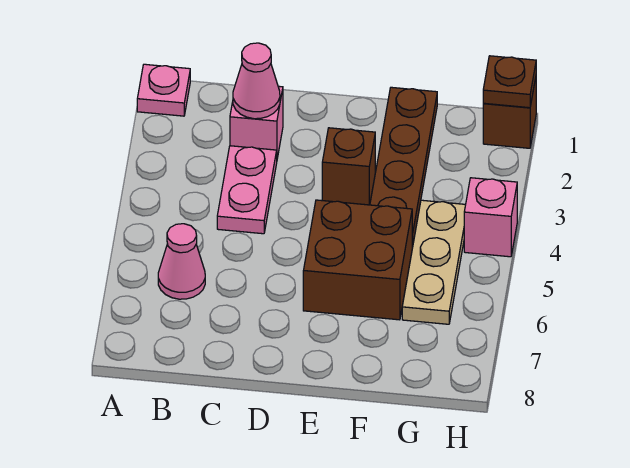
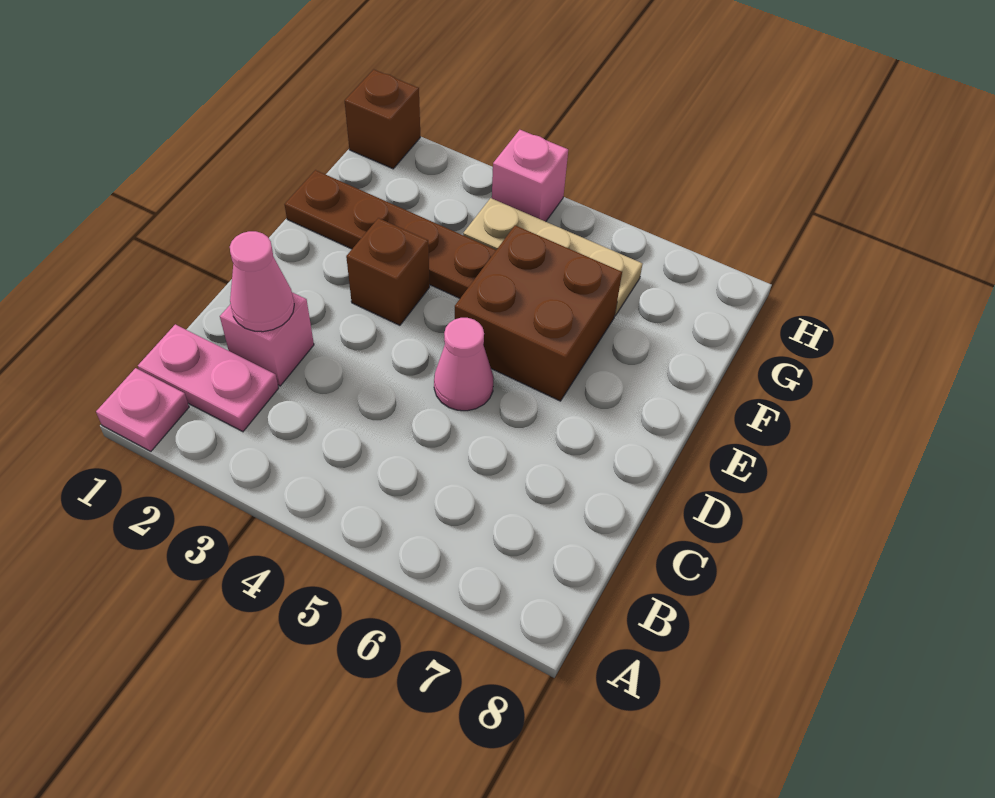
pink 1x1 cone [158,224,205,299] -> pink 1x1 cone moved to [434,318,494,411]
pink 1x2 plate [217,146,277,234] -> pink 1x2 plate moved to [138,324,278,432]
brown 1x1 plate [483,56,536,108] -> none

